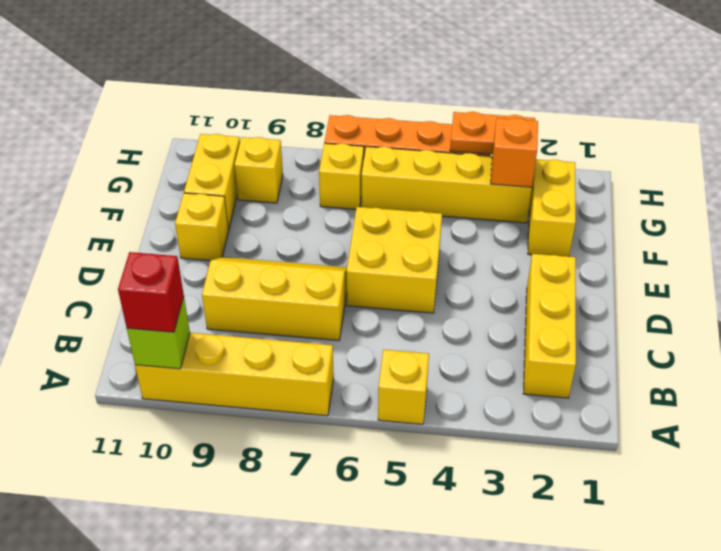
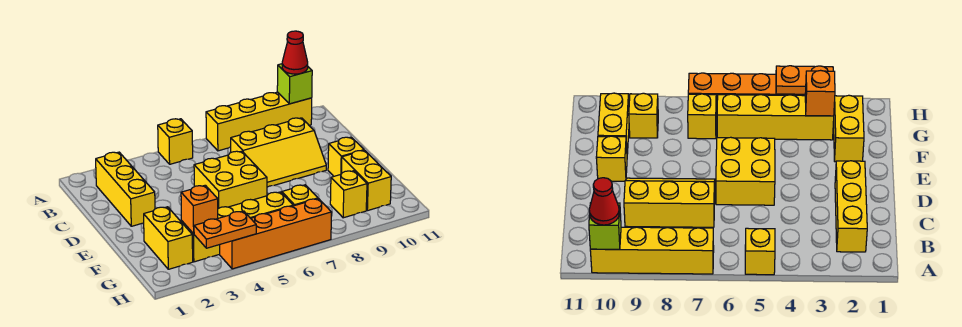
red 1x1 brick [118,252,184,332] -> red 1x1 cone [282,31,308,74]

